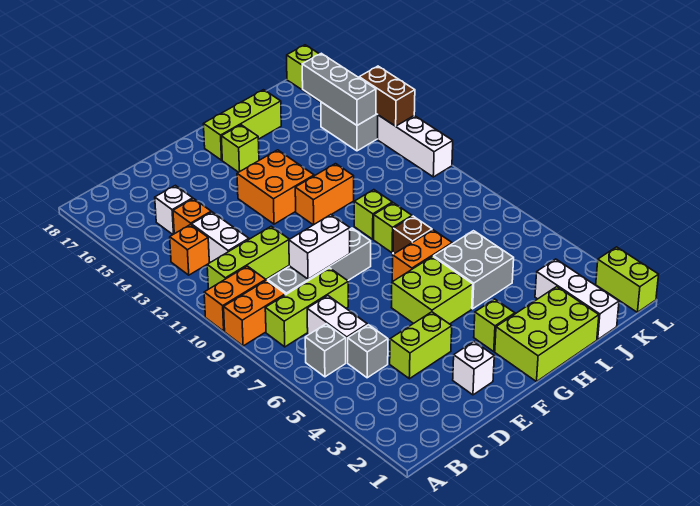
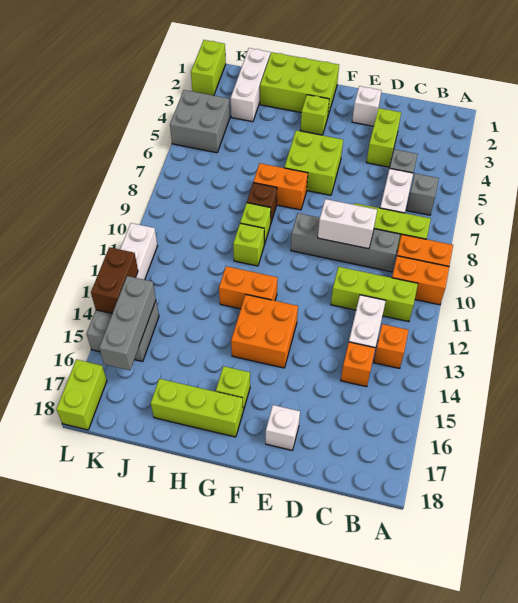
white 1x1 brick [155,185,193,234] -> white 1x1 brick moved to [266,405,300,450]
lime 1x2 brick [390,312,452,379] -> lime 1x2 brick turned to [367,108,401,167]
grey 2x2 brick [434,231,514,309] -> grey 2x2 brick moved to [170,90,230,153]

